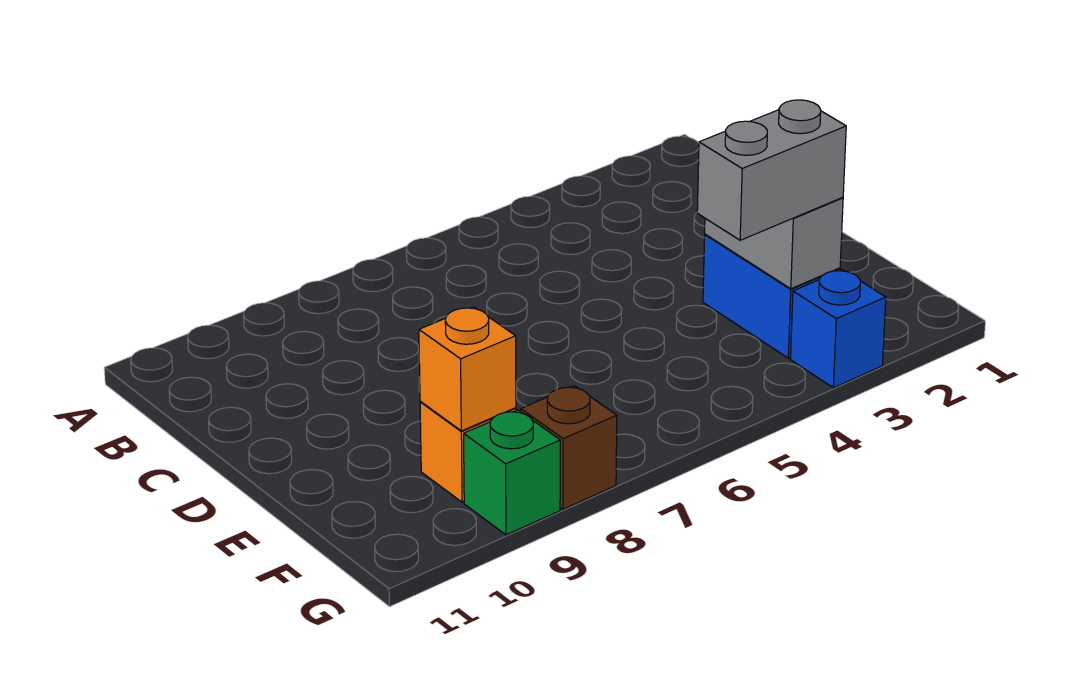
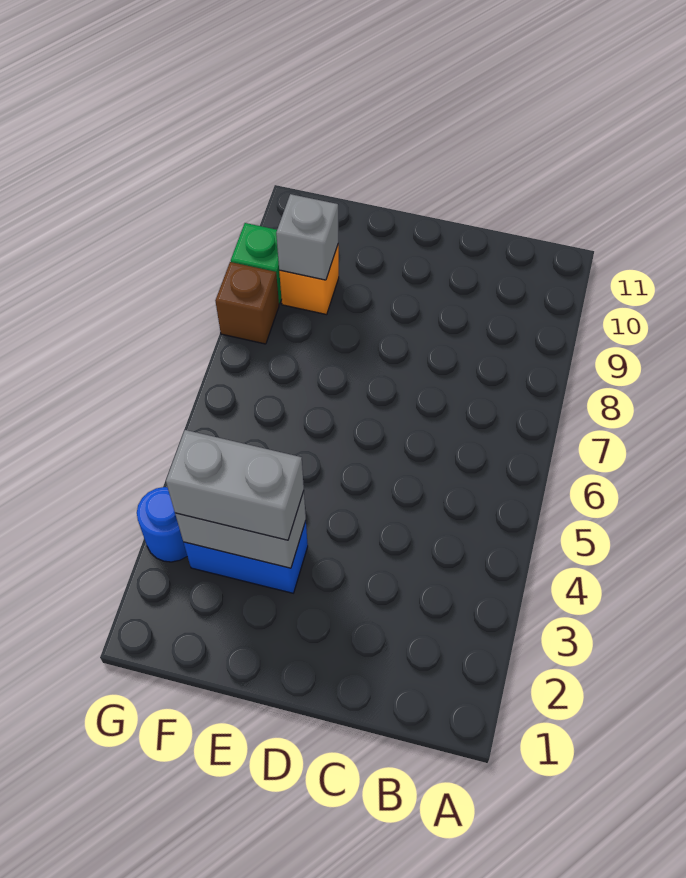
grey 1x2 brick [697,100,846,240] -> grey 1x2 brick turned to [166,430,304,540]
orange 1x1 brick [419,307,516,431] -> grey 1x1 brick [276,194,338,280]
blue 1x1 brick [790,270,886,388] -> blue 1x1 round brick [137,487,187,562]

